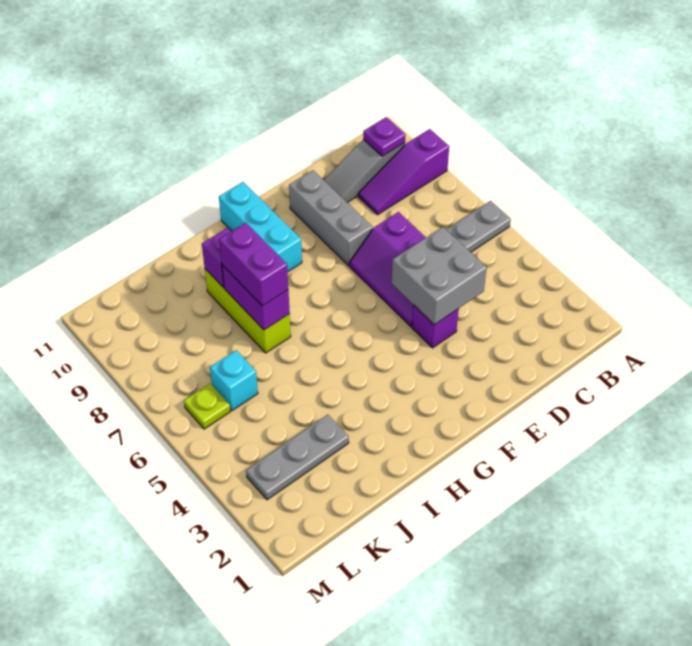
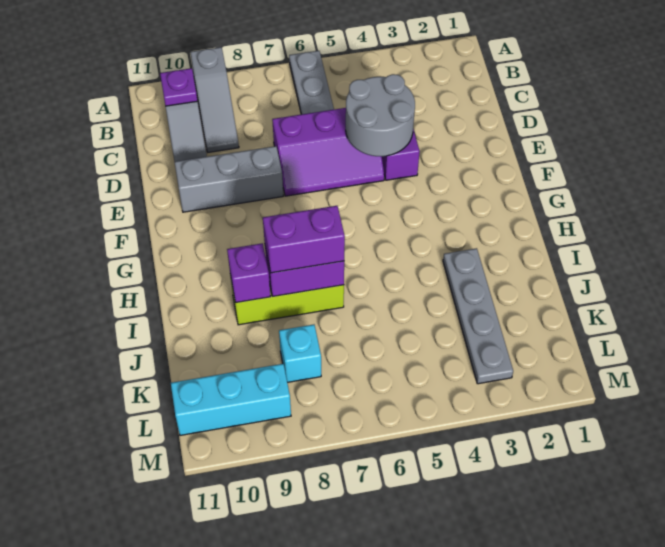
purple 1x3 slope [359,129,449,215] -> grey 1x3 slope [191,47,239,152]
grey 2x2 brick [392,227,487,325] -> grey 2x2 round brick [346,74,415,156]
cyan 1x3 brick [219,182,302,271] -> cyan 1x3 brick moved to [171,364,291,435]
grey 1x3 plate [246,415,349,500] -> grey 1x4 plate [443,248,513,384]
cyan 1x1 brick [210,350,258,410] -> cyan 1x1 brick moved to [279,325,321,382]
lime 1x1 plate [184,383,231,429] -> none

